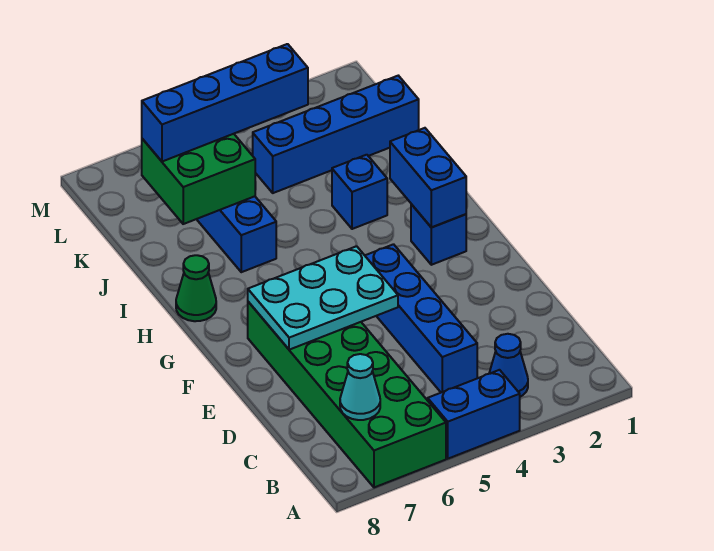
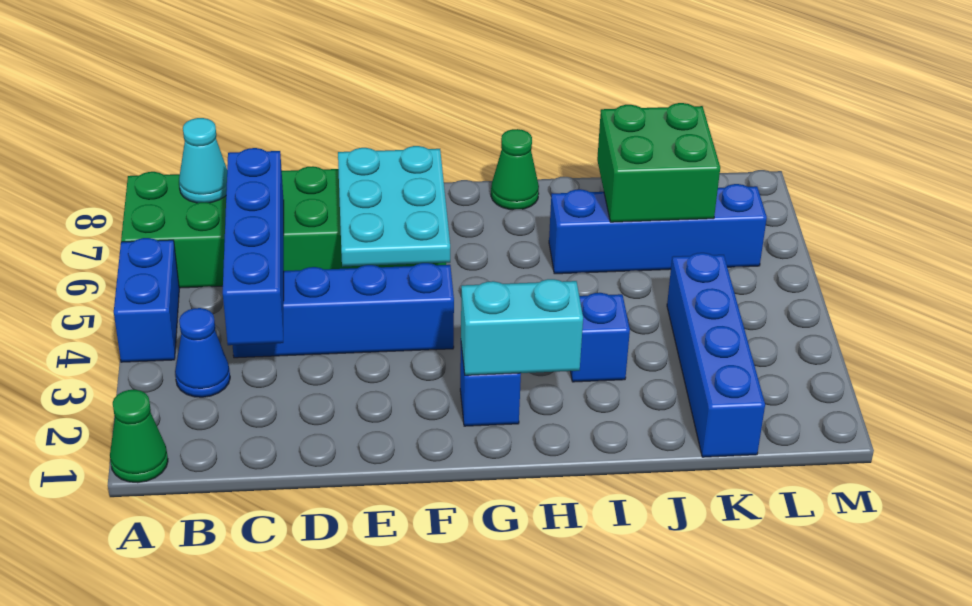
none -> green 1x1 cone [110,390,168,483]
blue 1x2 brick [390,128,466,227] -> cyan 1x2 brick [461,279,583,375]
blue 1x4 brick [142,44,308,162] -> blue 1x4 brick moved to [223,148,284,345]

